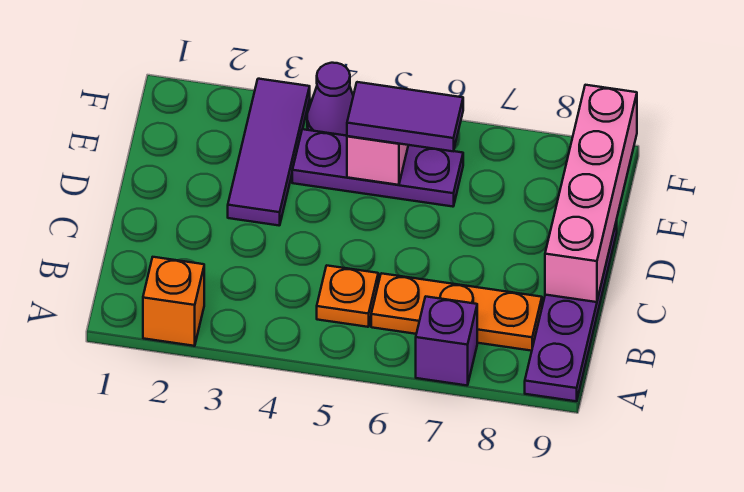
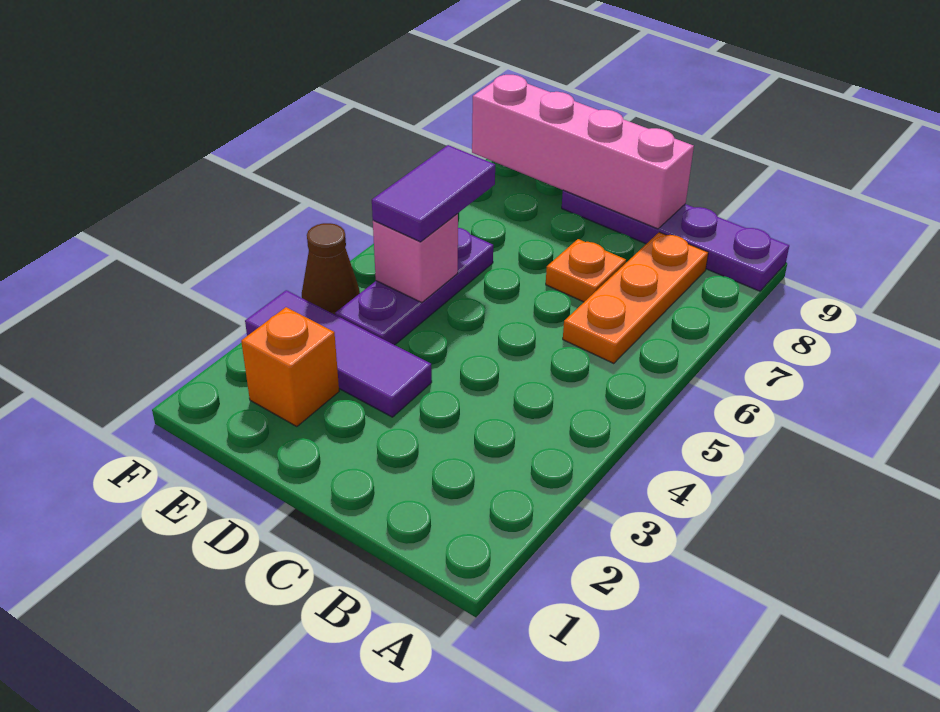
orange 1x1 brick [143,257,204,346] -> orange 1x1 brick moved to [241,307,339,427]
purple 1x1 brick [416,297,477,385] -> none
orange 1x1 plate [317,266,378,327] -> orange 1x1 plate moved to [546,239,626,302]
purple 1x1 cone [307,63,353,136] -> brown 1x1 cone [302,223,360,315]

